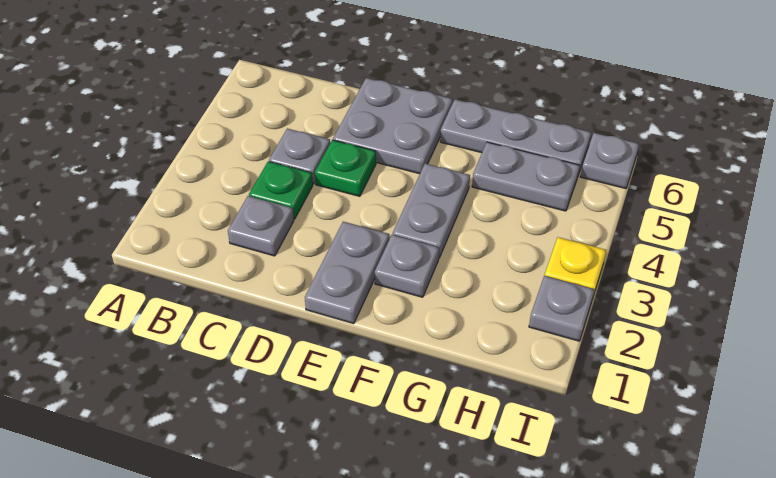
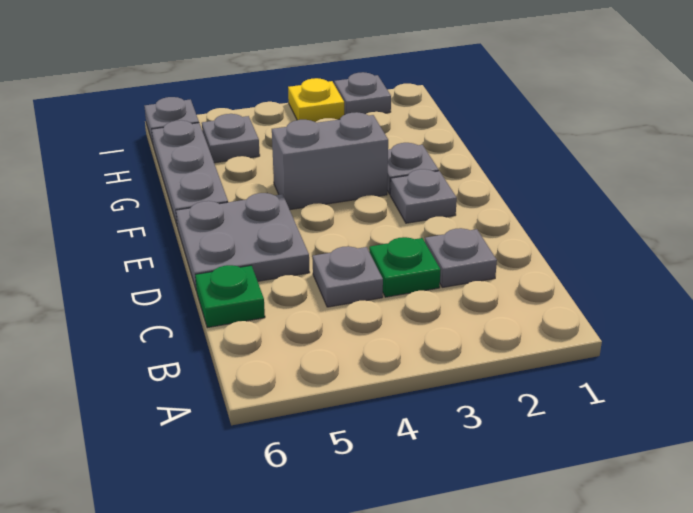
green 1x1 plate [315,140,376,196] -> green 1x1 plate moved to [195,265,265,328]
grey 1x2 plate [305,222,389,324] -> grey 1x1 plate [390,169,457,223]
grey 1x2 plate [393,164,470,258] -> grey 1x2 brick [272,112,388,210]
grey 1x2 plate [472,142,580,211] -> grey 1x1 plate [202,114,260,163]

